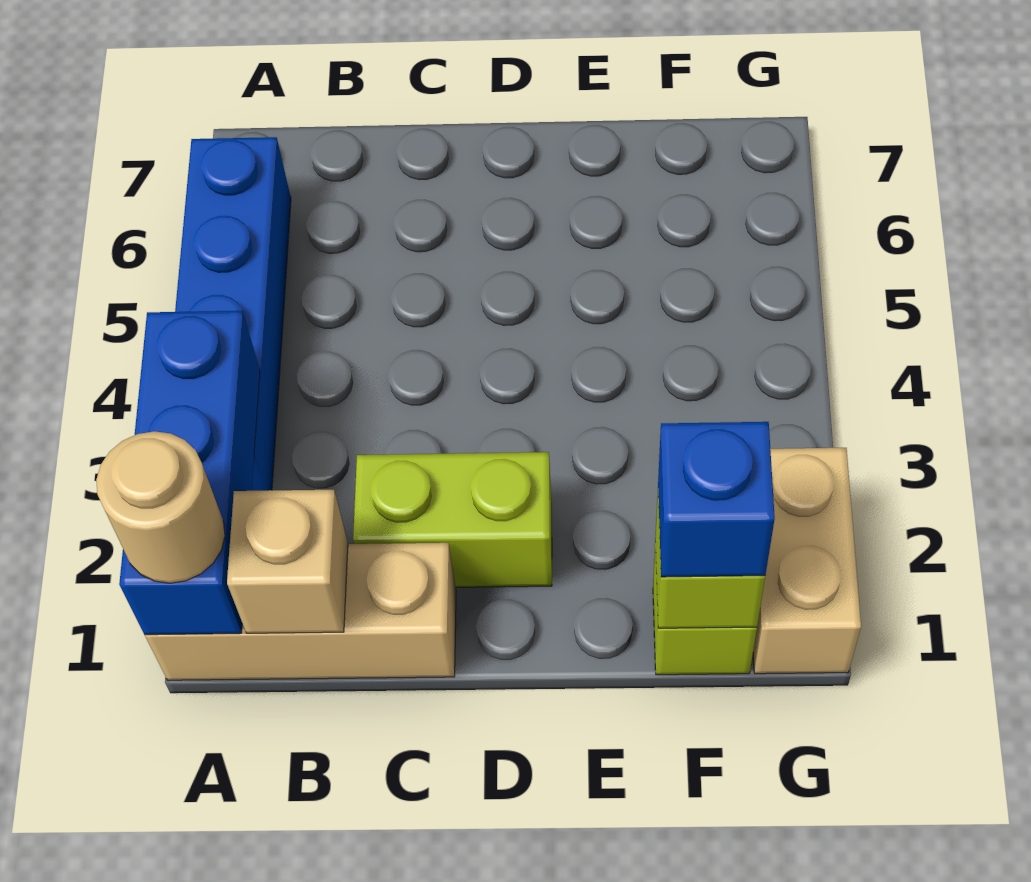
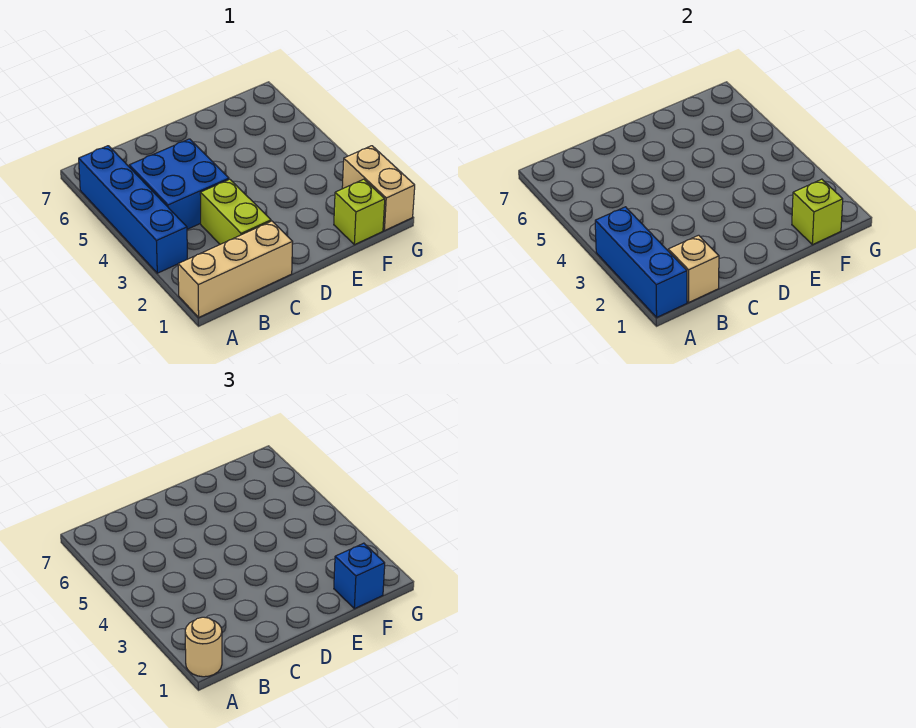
none -> blue 2x2 brick [129,139,229,229]
lime 1x2 brick [353,452,552,587] -> lime 1x2 brick turned to [200,179,271,244]

